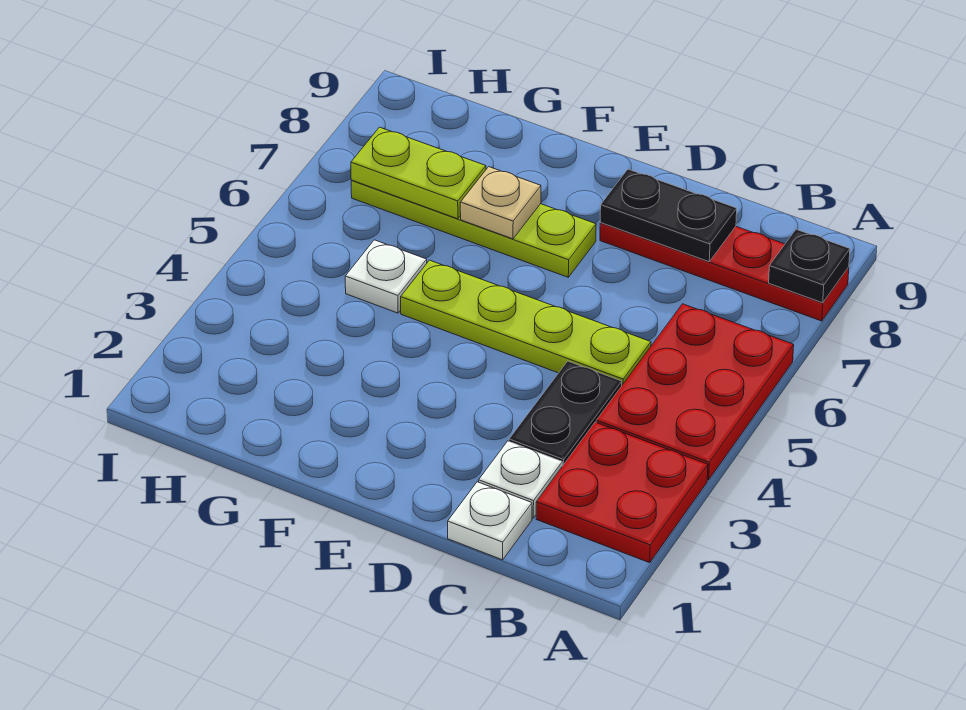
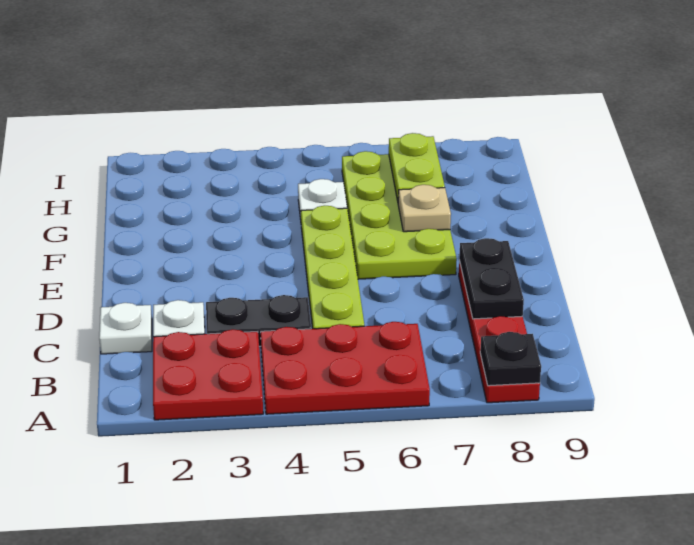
lime 1x4 plate [351,180,596,277] -> lime 2x4 plate [342,151,457,279]

